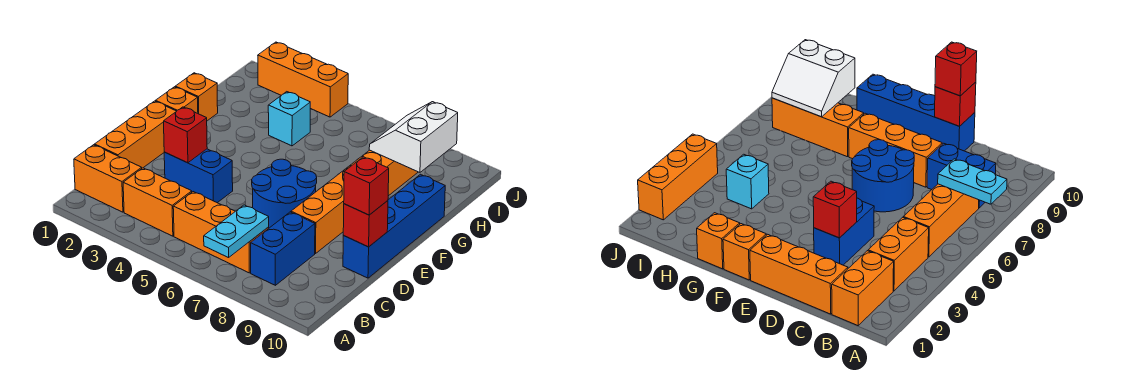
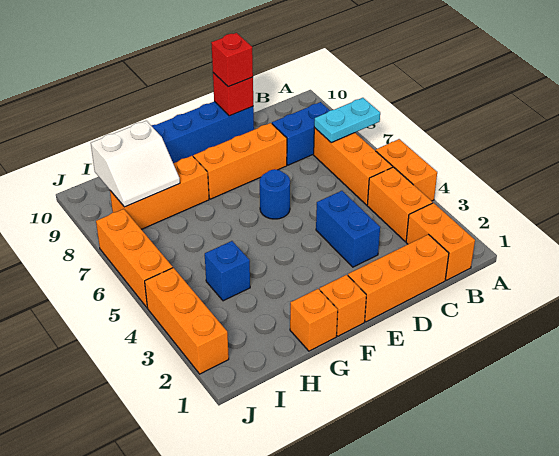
none -> orange 1x2 brick [376,139,437,201]
red 1x1 brick [164,107,207,163] -> none
blue 2x2 round brick [252,159,317,228] -> blue 1x1 round brick [260,169,290,219]
cyan 1x1 brick [268,92,310,146] -> blue 1x1 brick [205,241,250,301]
none -> orange 1x3 brick [96,209,173,307]

